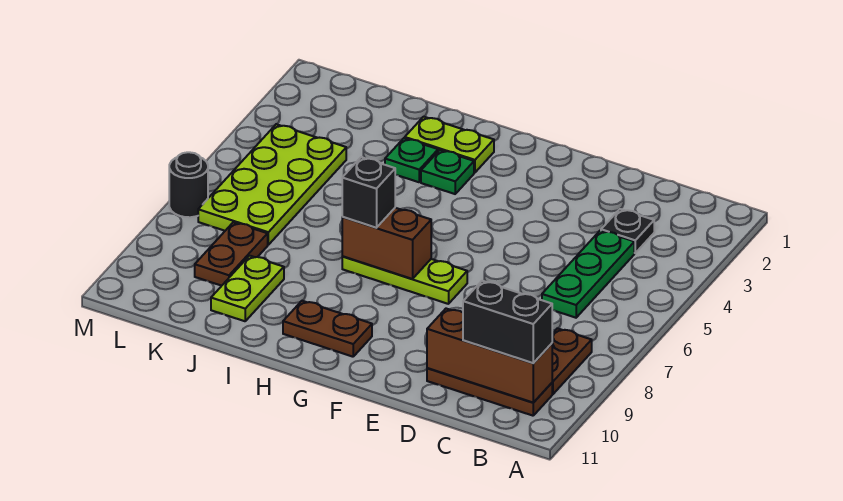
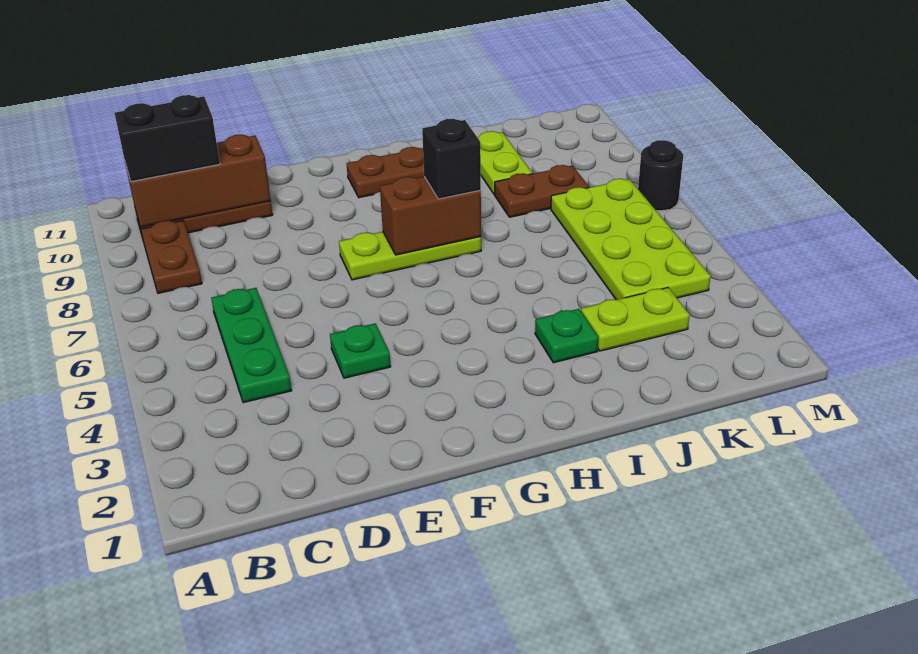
black 1x1 plate [601,209,654,253] -> none
lime 1x2 plate [405,117,494,173] -> lime 1x2 plate moved to [581,288,690,351]
green 1x1 plate [421,150,474,194] -> green 1x1 plate moved to [330,323,391,378]
brown 1x2 plate [195,222,268,286] -> brown 1x2 plate turned to [495,165,589,217]

